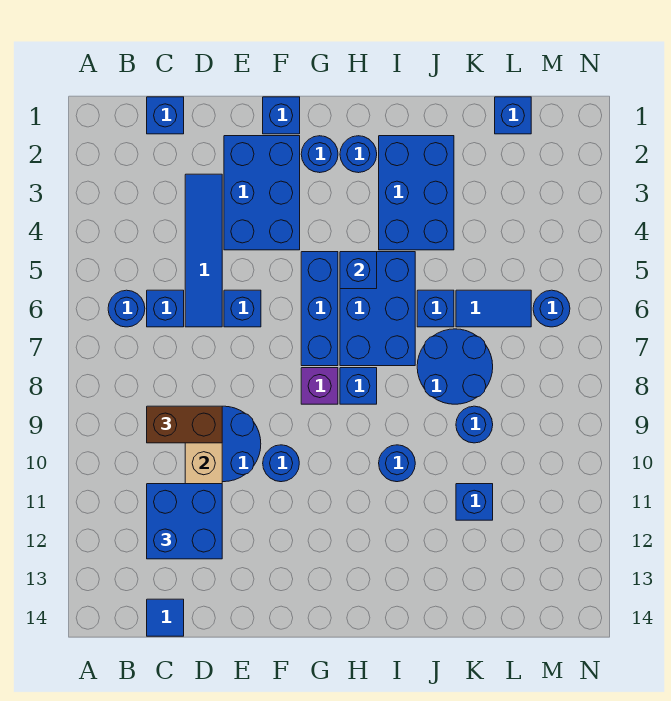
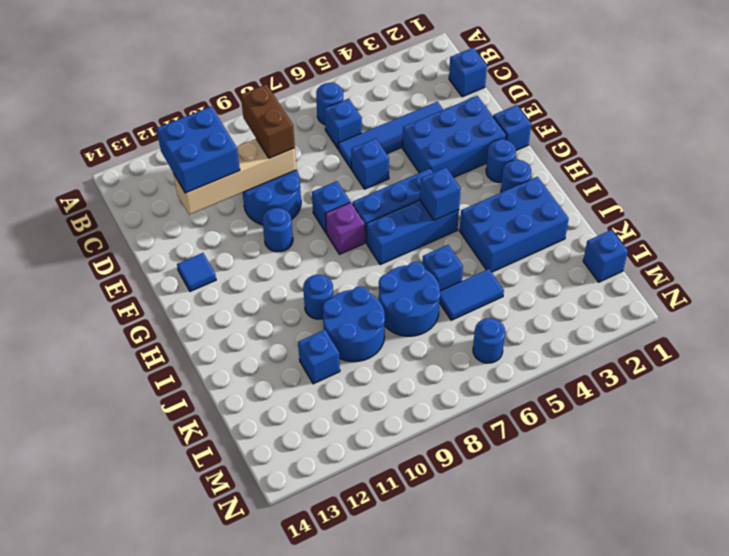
blue 1x1 tile [147,599,184,636] -> blue 1x1 tile moved to [177,253,216,291]
blue 2x3 brick [340,252,415,366] -> blue 1x3 brick [366,200,459,265]
blue 1x1 brick [340,368,377,404] -> blue 1x1 brick moved to [312,181,350,232]
blue 1x2 tile [456,290,531,327] -> blue 1x2 tile turned to [439,269,504,320]
blue 1x1 round brick [456,406,493,443] -> blue 2x2 round brick [323,286,385,362]

